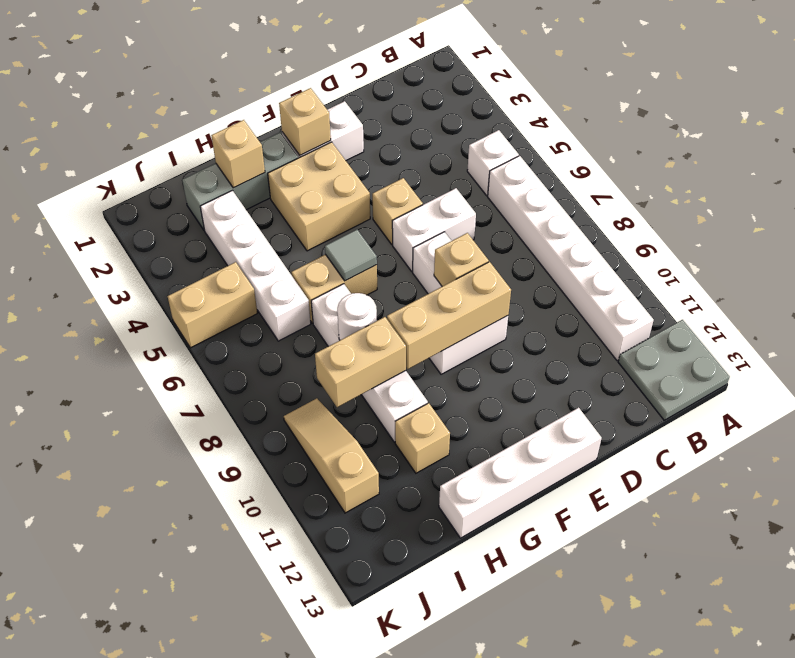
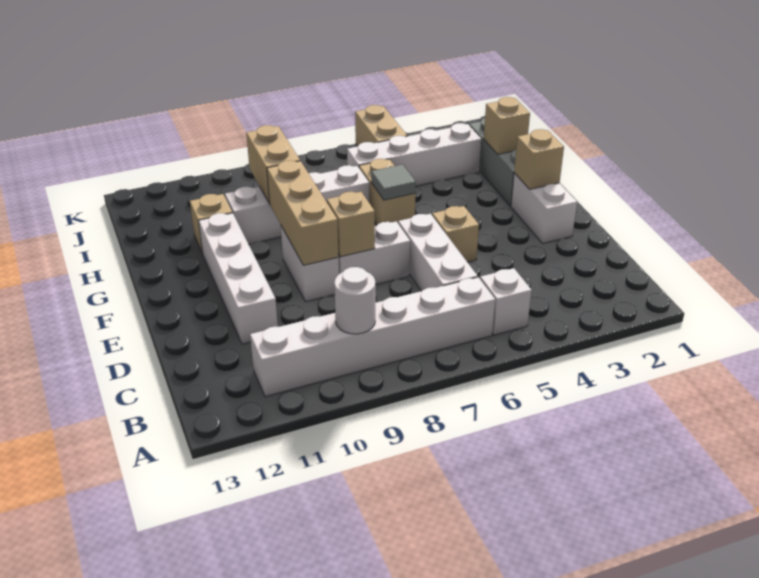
grey 2x2 plate [618,320,730,420] -> none
white 1x2 brick [392,188,476,271] -> white 1x3 brick [398,214,478,291]
white 1x4 brick [439,408,602,538] -> white 1x4 brick moved to [199,213,278,344]
tan 2x2 brick [268,142,370,251] -> none
white 1x1 round brick [337,293,377,340] -> white 1x1 round brick moved to [334,267,375,334]
tan 1x3 slope [284,398,379,513] -> none

